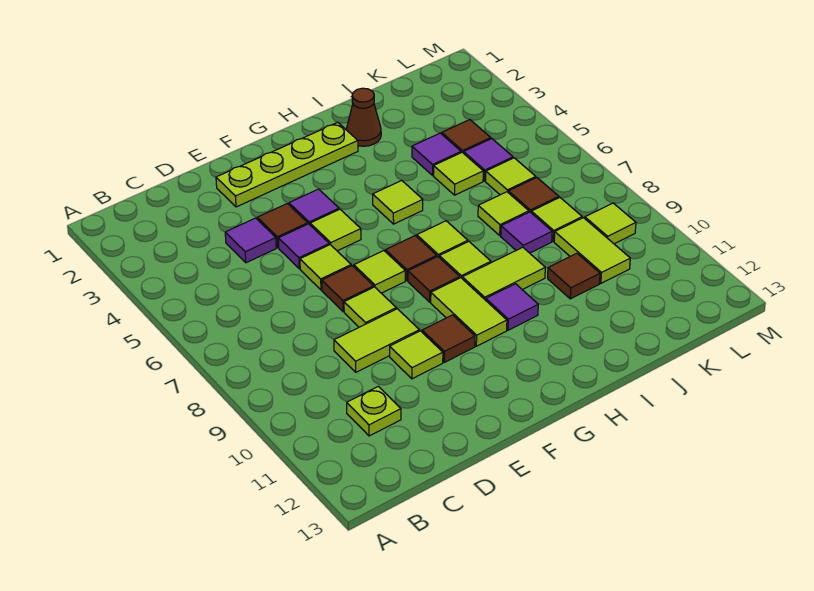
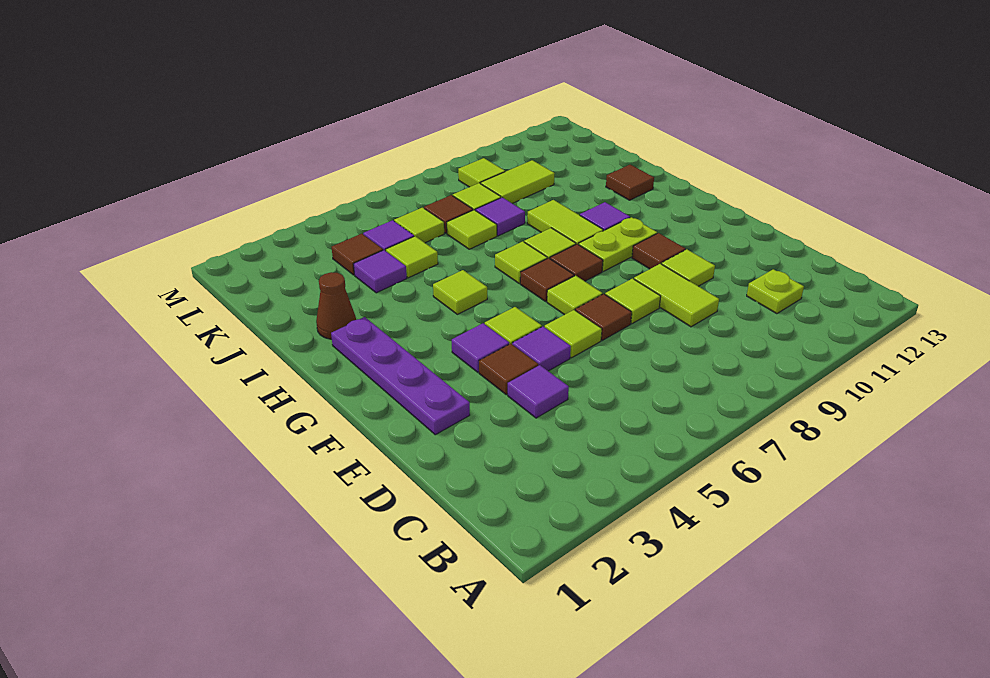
lime 1x4 plate [216,122,358,207] -> purple 1x4 plate [331,317,470,435]
lime 1x2 tile [431,278,507,346] -> lime 1x2 plate [578,217,657,271]
brown 1x1 tile [548,253,600,299] -> brown 1x1 tile moved to [606,165,654,200]

